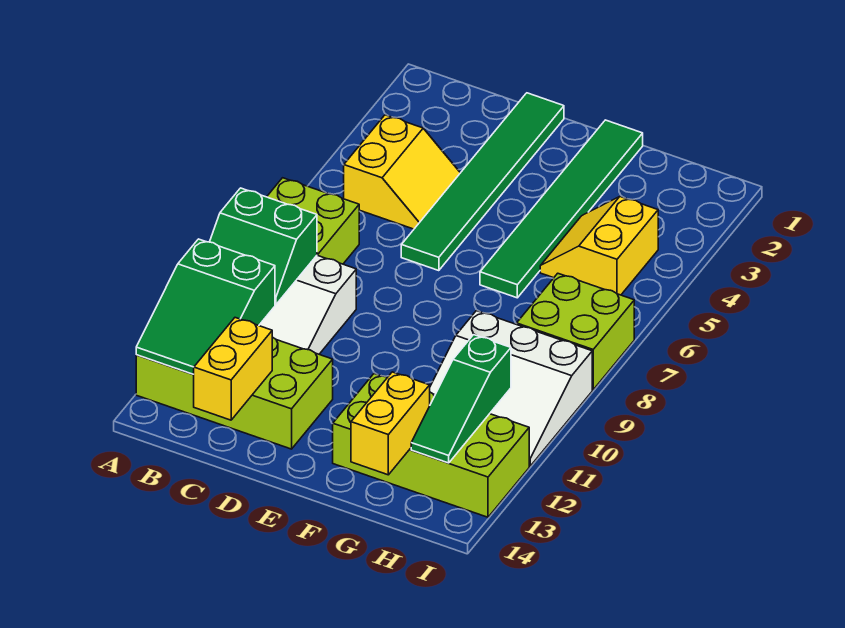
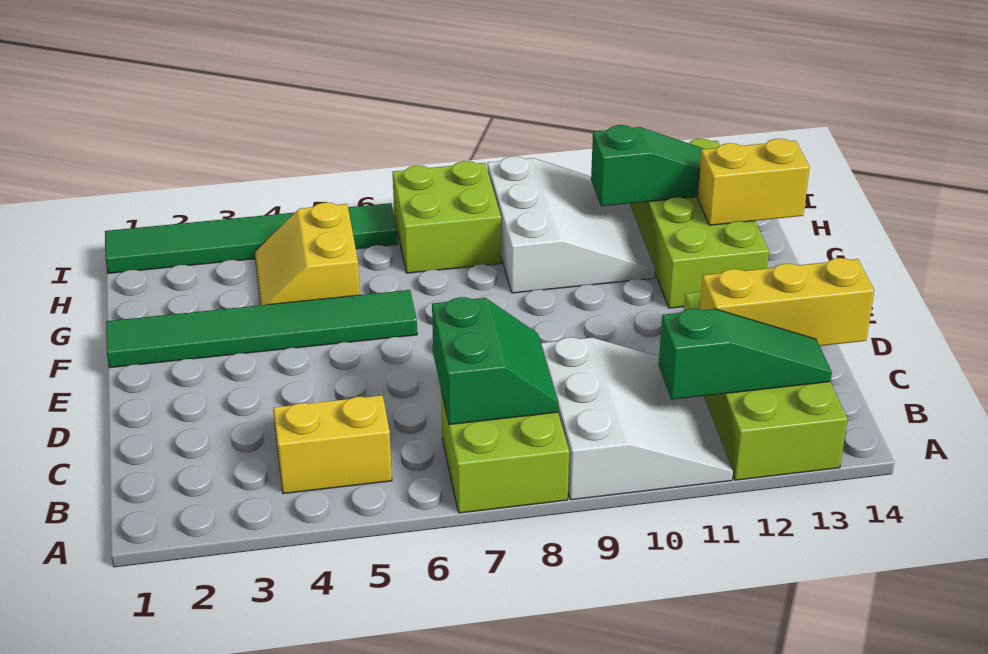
green 2x2 slope [210,188,317,305] -> green 2x2 slope moved to [432,297,558,425]
green 2x3 slope [136,239,275,374] -> green 1x3 slope [659,309,832,400]
yellow 1x2 brick [194,318,272,420] -> yellow 1x3 brick [700,258,874,346]
green 1x6 tile [401,93,564,271] -> green 1x6 tile moved to [105,203,398,273]
yellow 2x2 slope [540,197,658,295] -> yellow 2x2 slope turned to [255,203,360,305]

